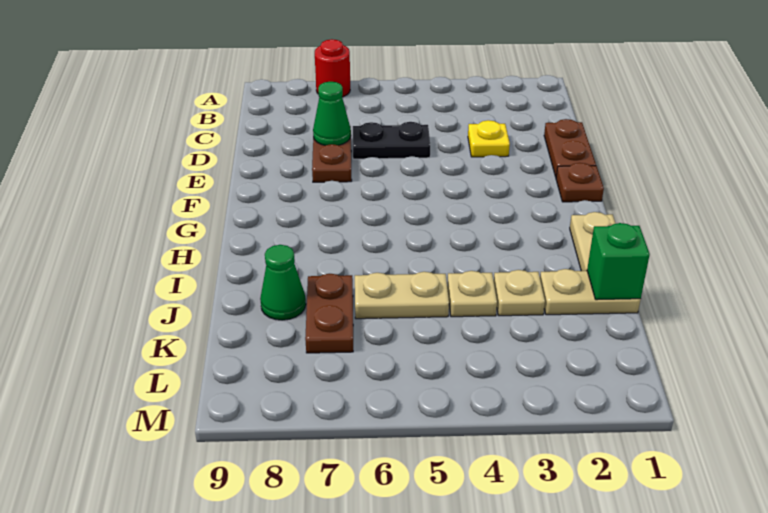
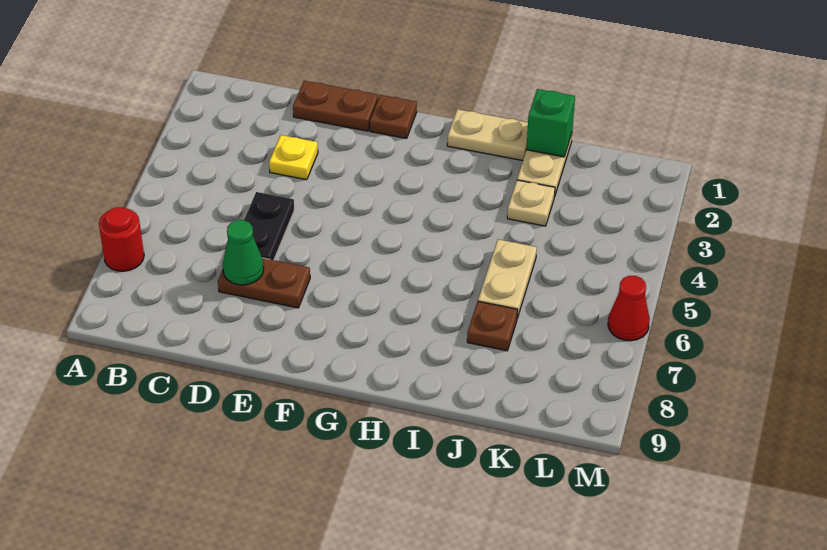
tan 1x1 plate [447,271,497,317] -> none
brown 1x2 plate [305,274,353,353] -> brown 1x1 plate [467,301,518,351]
green 1x1 cone [260,245,306,320] -> none
none -> red 1x1 cone [608,276,650,341]

